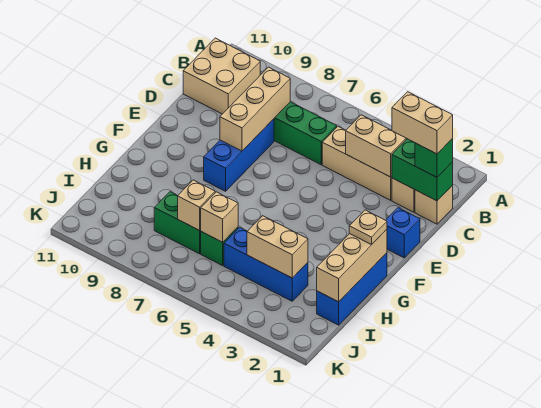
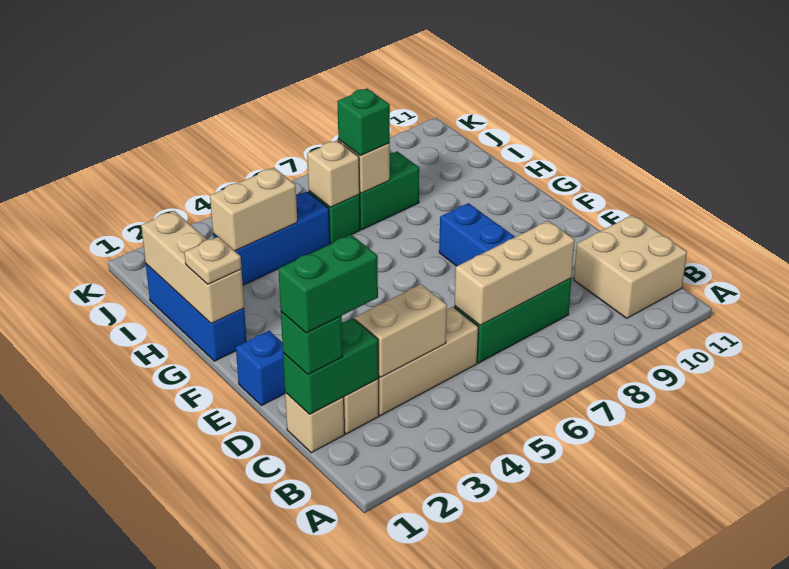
tan 1x2 brick [392,92,453,154] -> green 1x2 brick [278,235,378,333]
tan 1x3 brick [220,67,290,151] -> tan 1x3 brick turned to [455,221,575,325]
none -> green 1x1 brick [337,89,390,155]

